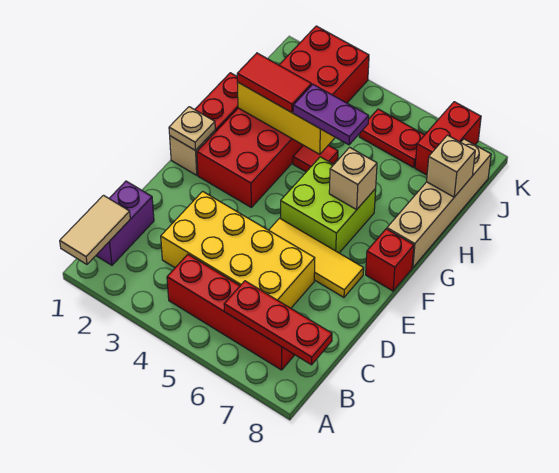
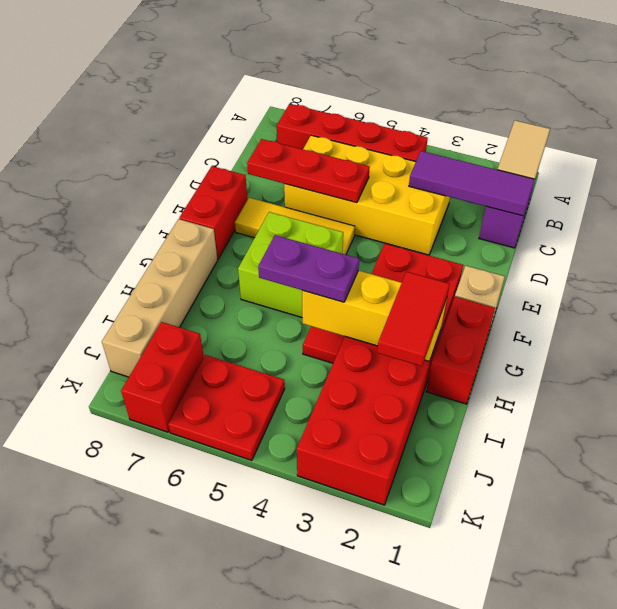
red 1x3 plate [224,281,332,365] -> red 1x3 plate moved to [247,139,370,203]
none -> purple 1x3 tile [409,151,535,216]
tan 1x1 plate [169,107,215,151] -> none
red 1x1 brick [366,229,414,291] -> red 1x2 brick [179,166,247,259]
tan 1x1 brick [329,147,377,210] -> none
red 1x2 tile [237,53,311,113] -> red 1x2 tile turned to [377,272,450,366]
tan 1x1 brick [427,135,475,197] -> none
red 1x2 plate [359,109,424,167] -> red 2x2 plate [168,355,285,460]

